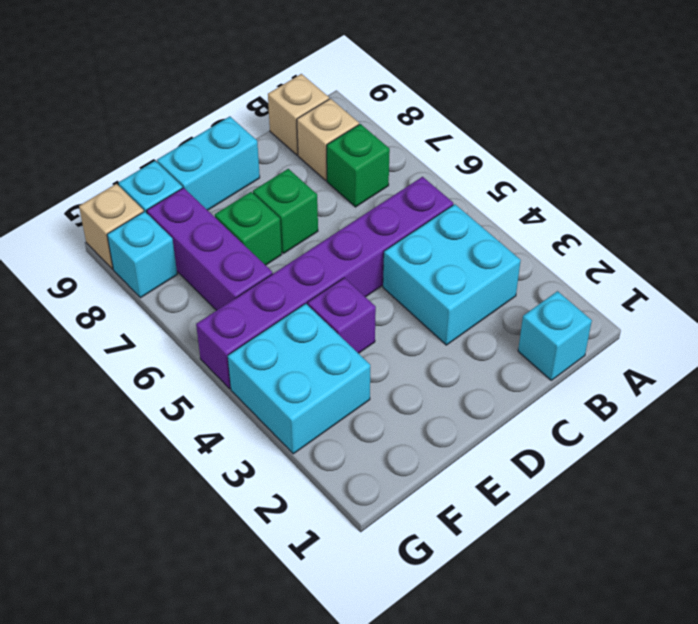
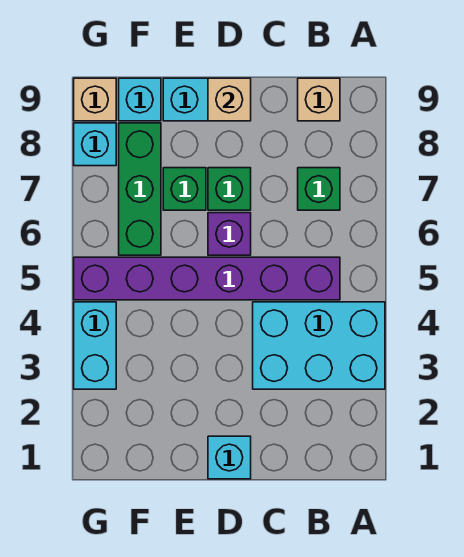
cyan 1x1 brick [518,291,592,380] -> cyan 1x1 brick moved to [208,436,251,479]
cyan 2x2 brick [383,204,521,345] -> cyan 2x3 brick [253,302,385,389]
tan 1x1 brick [297,99,359,180] -> tan 1x1 brick moved to [208,78,251,121]
purple 1x1 brick [308,278,376,353] -> purple 1x1 brick moved to [208,213,251,255]
cyan 2x2 brick [228,304,370,454] -> cyan 1x2 brick [74,302,116,389]
purple 1x3 brick [147,188,273,310] -> green 1x3 brick [119,123,161,255]

